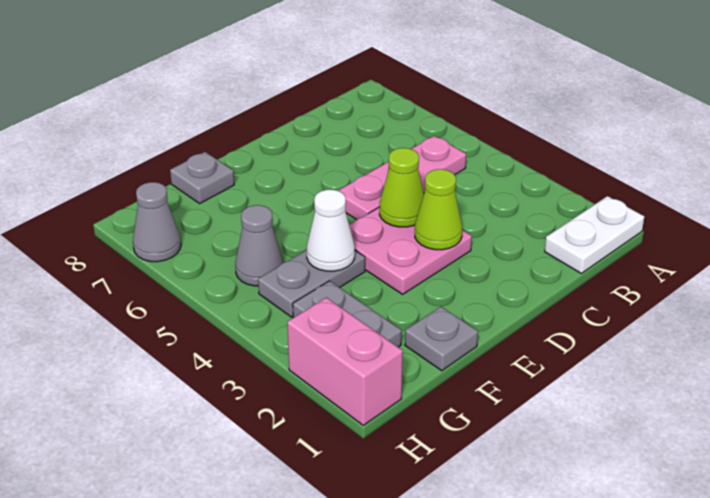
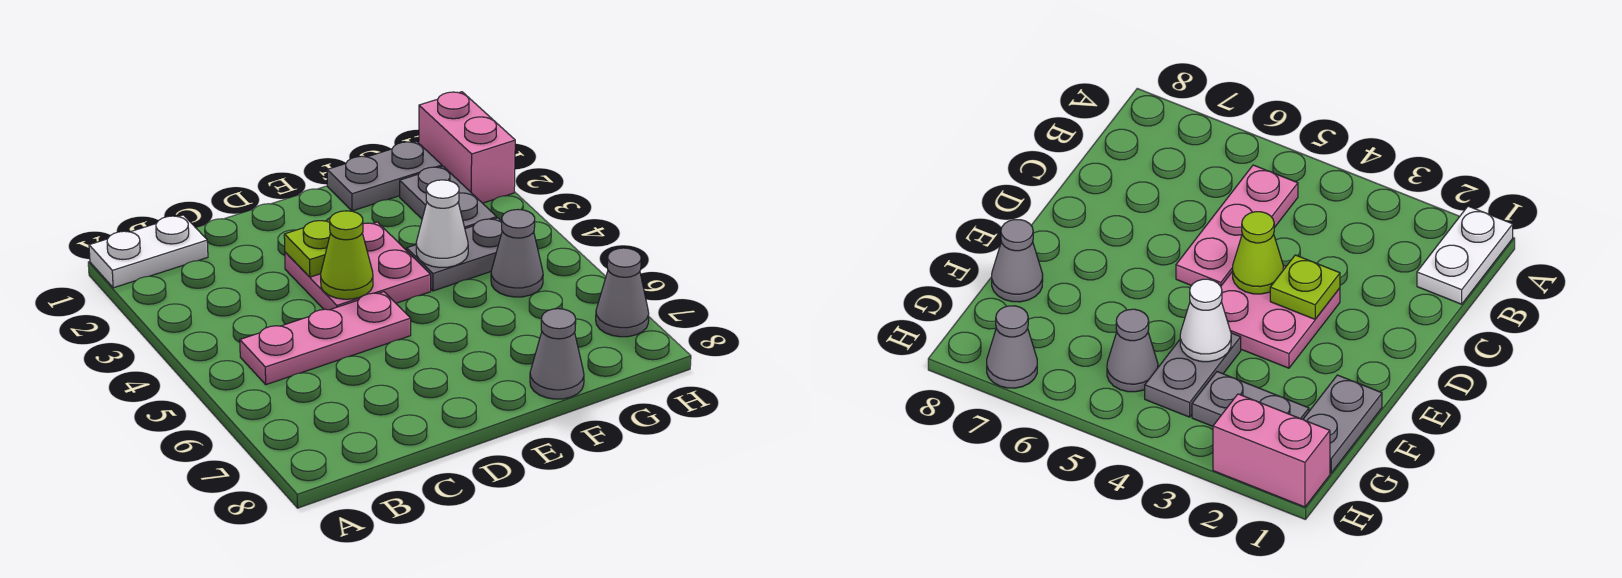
lime 1x1 cone [415,169,462,250] -> lime 1x1 plate [284,219,330,277]
grey 1x1 plate [405,307,478,371] -> grey 1x2 plate [327,141,442,211]
grey 1x1 plate [170,152,234,203] -> grey 1x1 cone [530,309,584,399]

